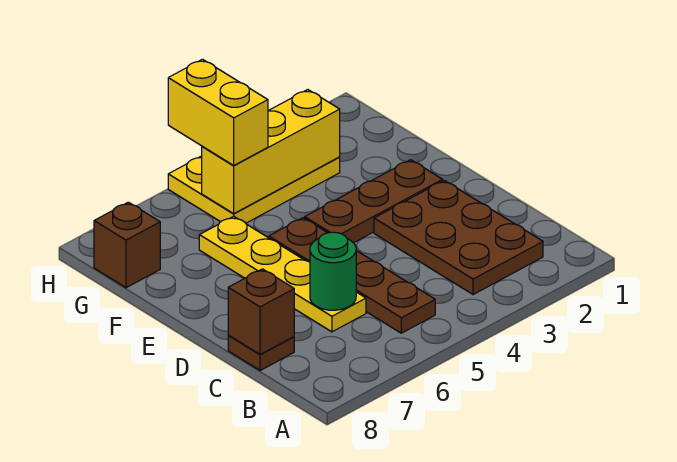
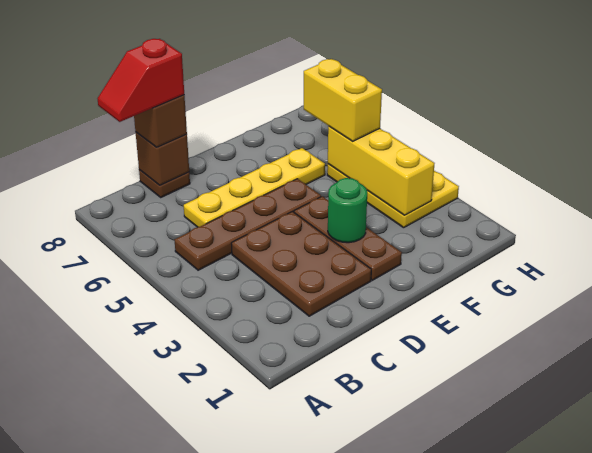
brown 2x3 plate [374,180,543,295] -> brown 2x3 plate turned to [231,212,371,316]
none -> red 1x2 slope [98,39,184,122]
green 1x1 round brick [310,232,356,310] -> green 1x1 round brick moved to [328,178,367,243]
yellow 1x2 brick [168,59,268,165] -> yellow 1x2 brick turned to [304,59,382,141]
brown 1x1 brick [94,202,160,288] -> brown 1x1 brick moved to [134,95,187,147]

